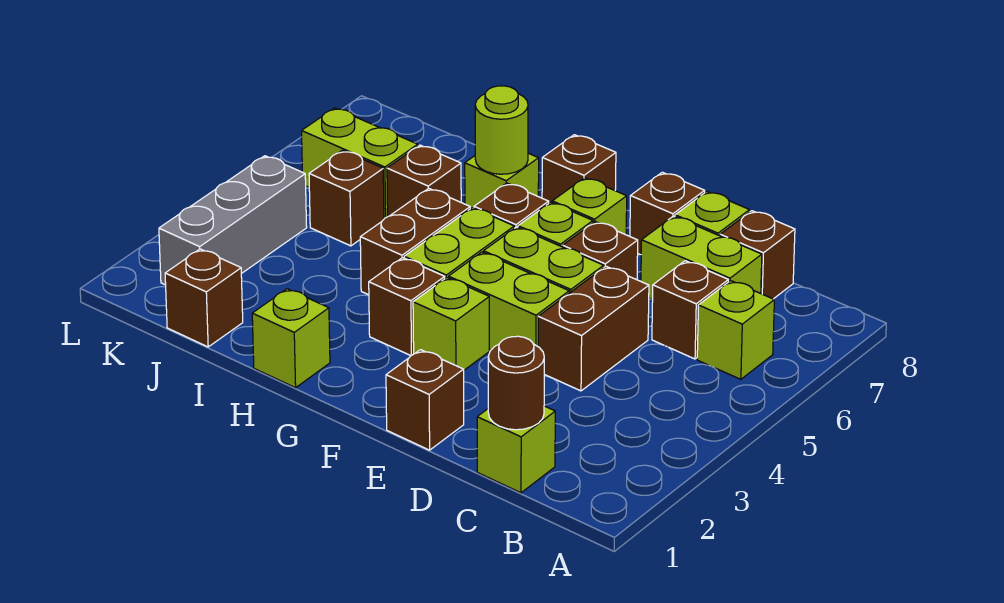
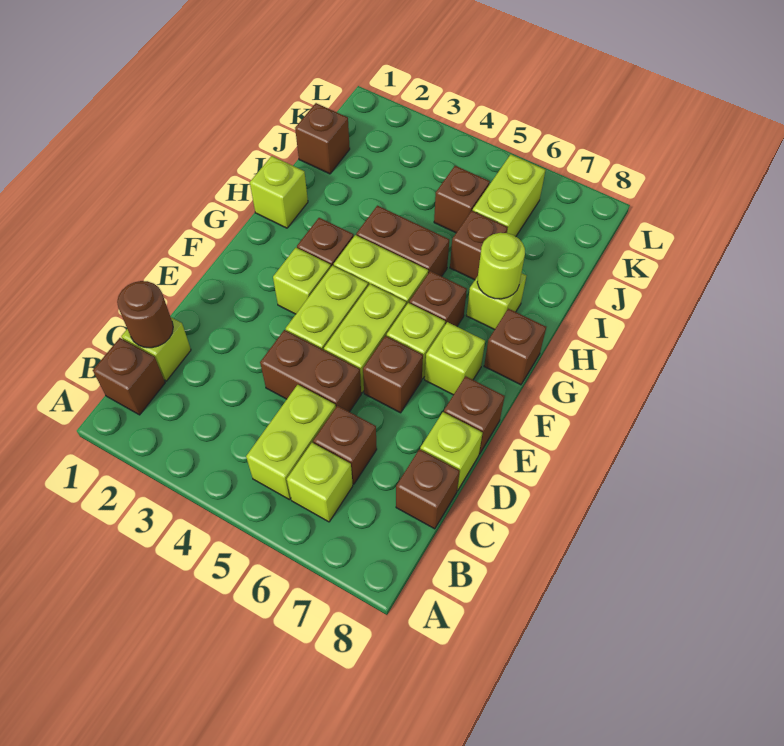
lime 1x2 brick [641,216,762,300] -> lime 1x2 brick moved to [246,385,336,500]
brown 1x1 brick [386,350,464,450] -> brown 1x1 brick moved to [93,338,165,415]
grey 1x3 brick [159,156,307,285] -> none

